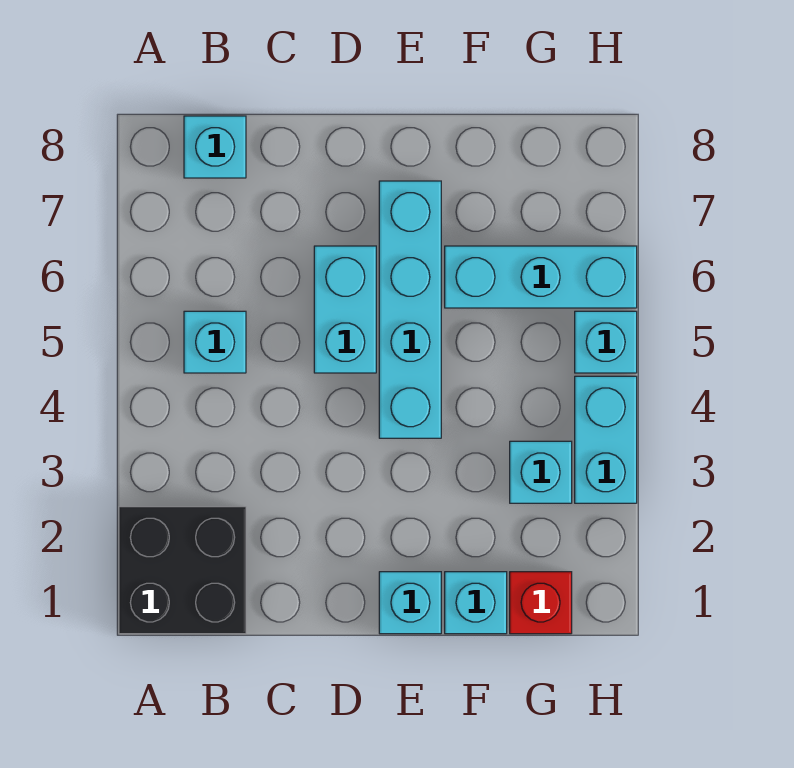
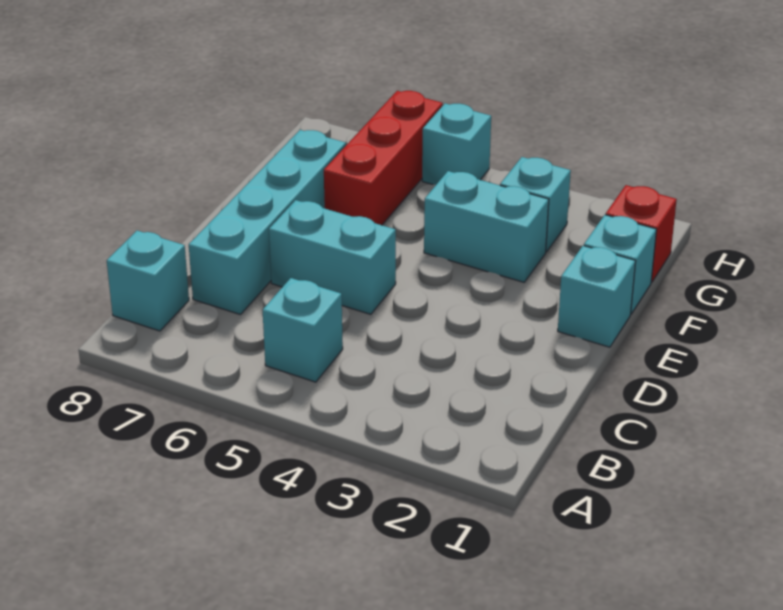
black 2x2 brick [119,507,246,634] -> none
cyan 1x4 brick [379,181,441,438] -> cyan 1x4 brick turned to [189,130,346,315]
cyan 1x3 brick [445,246,637,308] -> red 1x3 brick [324,91,443,225]
cyan 1x2 brick [575,376,637,503] -> cyan 1x2 brick moved to [424,171,549,282]

